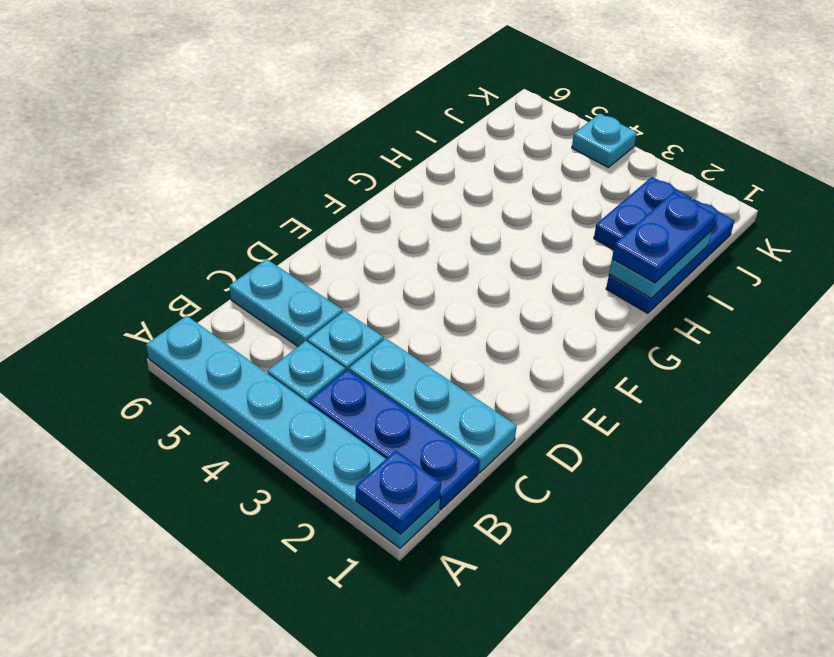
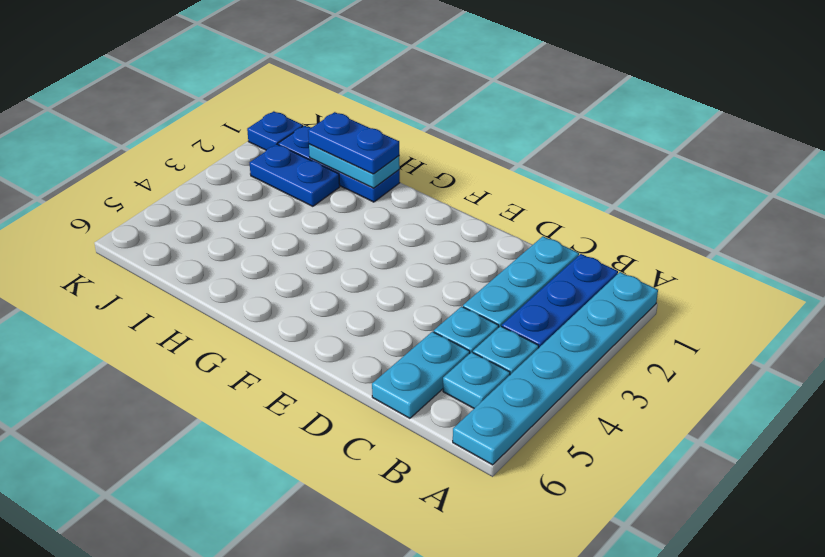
blue 1x1 plate [356,451,441,534] -> blue 1x1 plate moved to [247,111,303,150]
cyan 1x1 plate [572,114,637,167] -> cyan 1x1 plate moved to [443,352,510,408]

